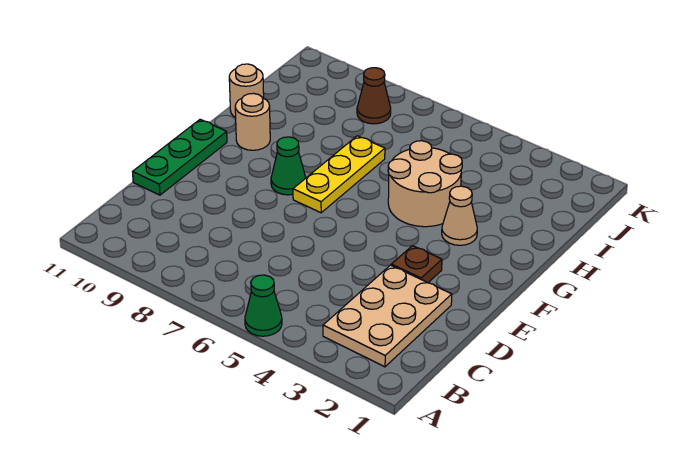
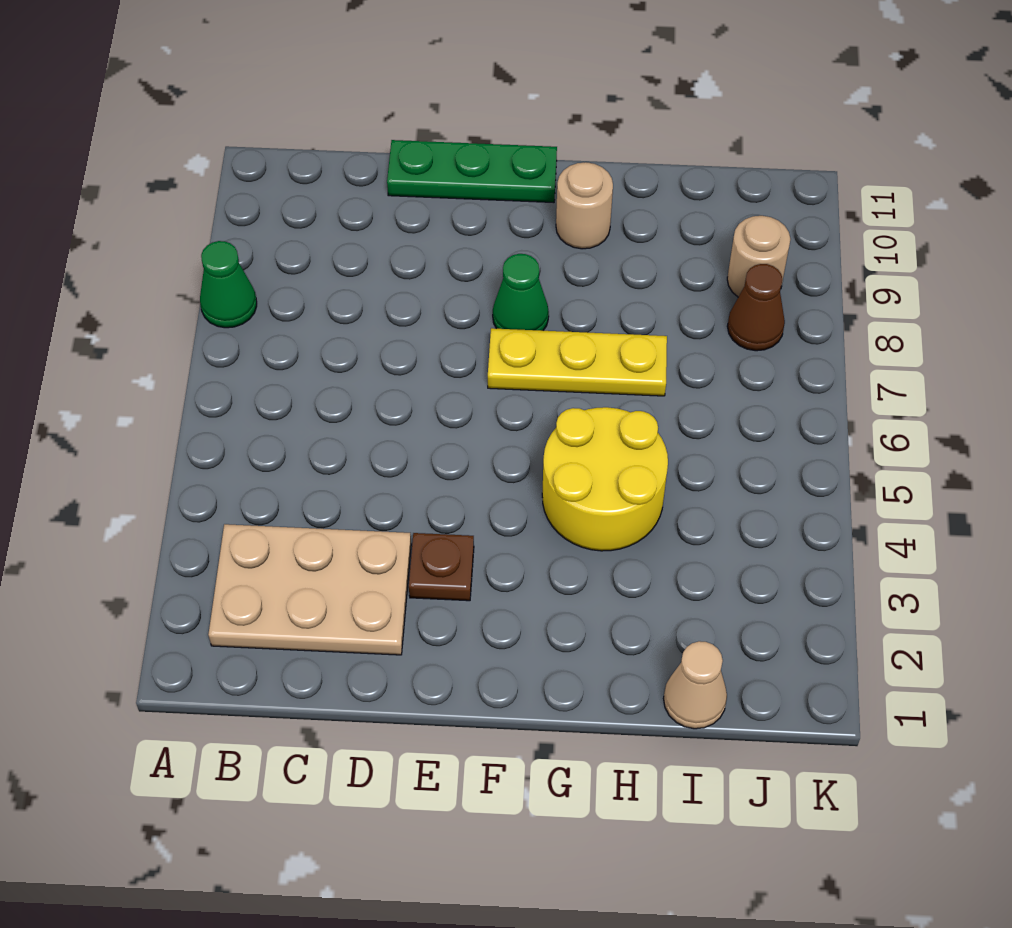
green 1x1 cone [245,275,282,336] -> green 1x1 cone moved to [200,241,257,328]
tan 1x1 cone [442,186,477,245] -> tan 1x1 cone moved to [664,641,727,729]
tan 2x2 round brick [388,141,462,227] -> yellow 2x2 round brick [542,407,668,551]
tan 1x1 round brick [229,64,264,117] -> tan 1x1 round brick moved to [727,216,790,297]

